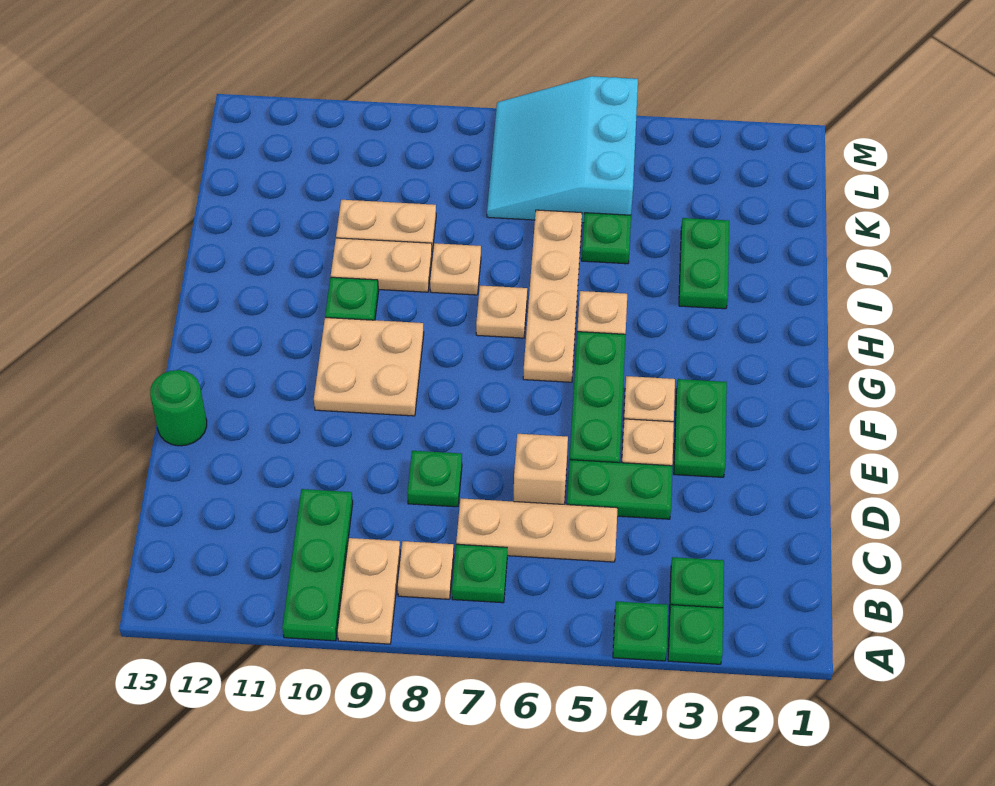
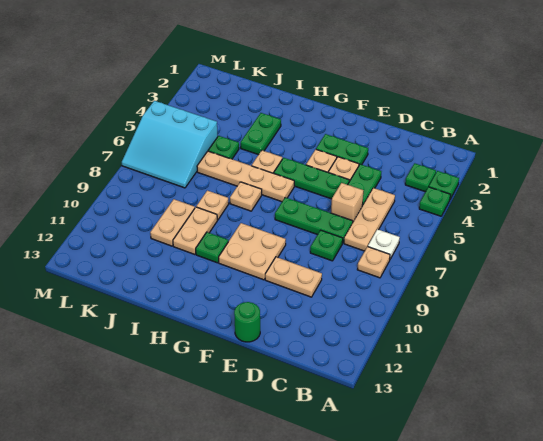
tan 1x2 plate [337,538,400,644] -> tan 1x2 plate moved to [265,257,322,297]
green 1x3 plate [282,489,353,641] -> green 1x3 plate moved to [275,197,353,243]
green 1x1 plate [452,544,507,603] -> white 1x1 plate [368,229,400,259]
green 1x2 plate [679,218,729,309] -> green 1x2 plate turned to [241,113,281,155]

